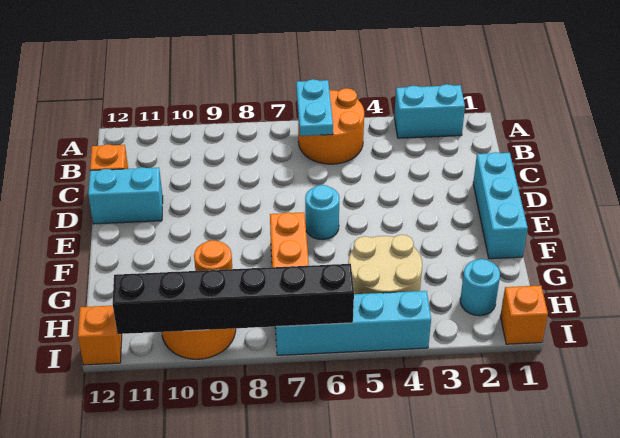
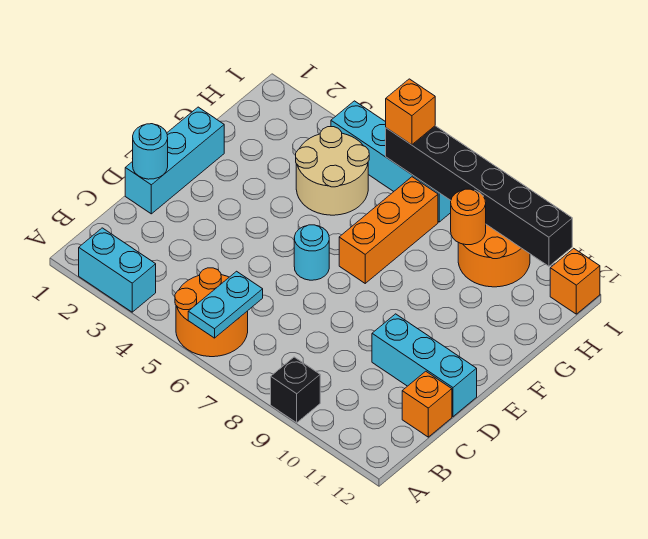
none -> black 1x1 brick [271,357,320,423]
cyan 1x2 brick [88,167,163,224] -> cyan 1x3 brick [372,314,477,416]
cyan 1x1 round brick [460,259,500,316] -> cyan 1x1 round brick moved to [133,124,168,179]
orange 1x1 brick [500,285,548,344] -> orange 1x1 brick moved to [386,79,435,145]

